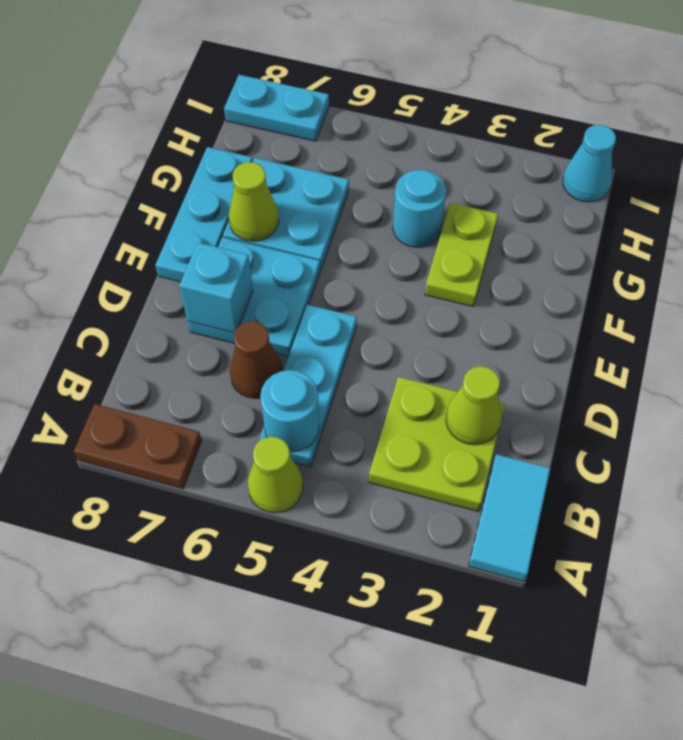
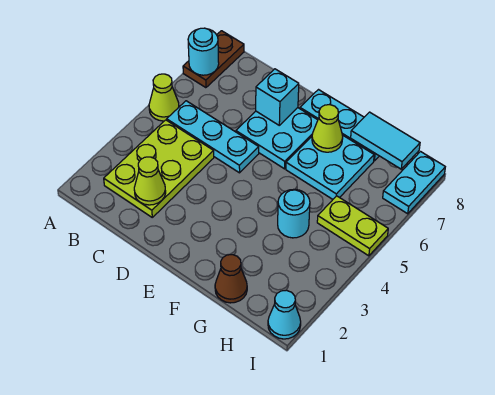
cyan 1x2 tile [468,454,550,581] -> cyan 1x2 tile moved to [351,112,420,169]
lime 2x2 plate [369,377,505,511] -> lime 2x3 plate [104,120,214,217]
cyan 1x1 round brick [260,370,319,452] -> cyan 1x1 round brick moved to [188,28,219,75]
brown 1x1 cone [230,322,282,398] -> brown 1x1 cone moved to [215,255,247,303]
lime 1x2 plate [425,203,498,307] -> lime 1x2 plate moved to [317,196,388,256]

